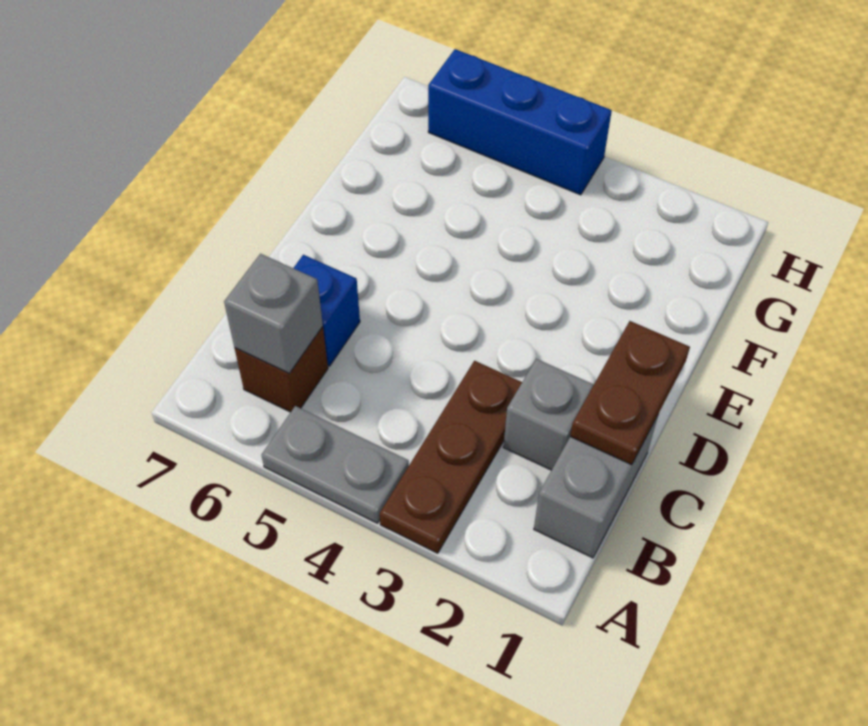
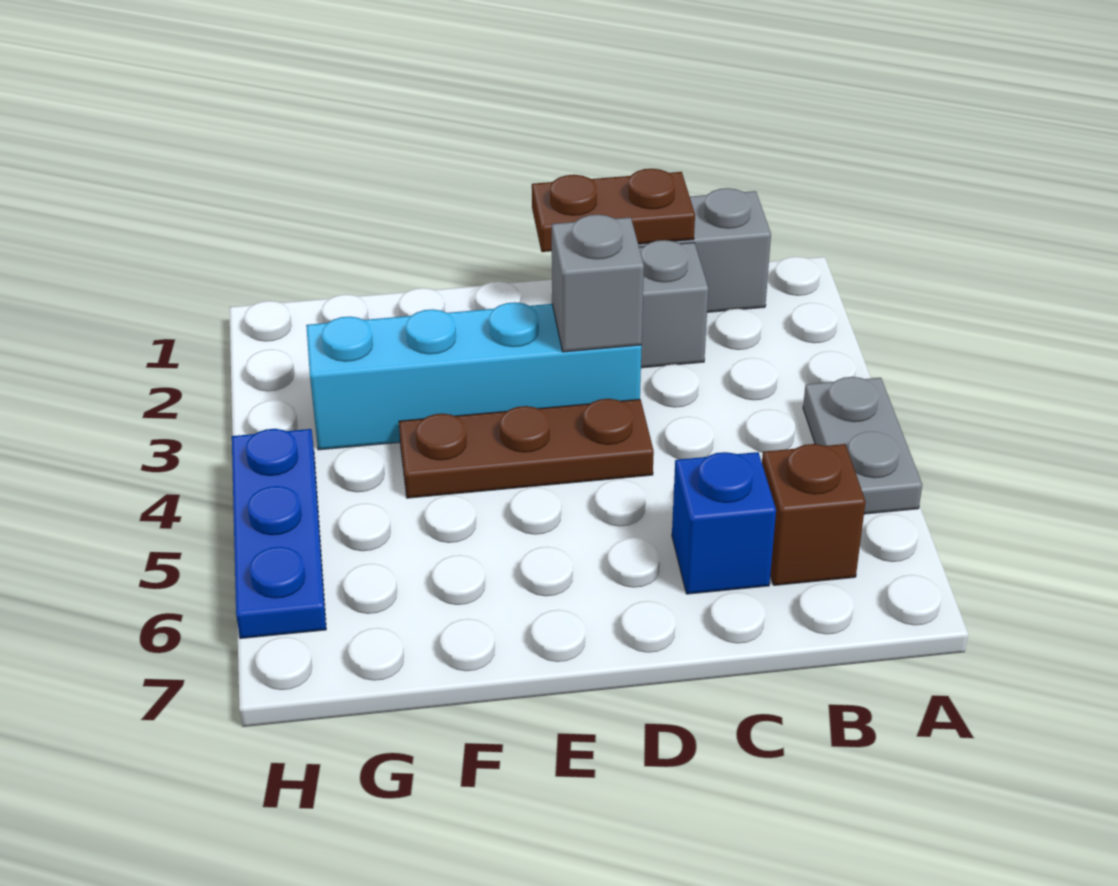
brown 1x3 plate [380,361,522,553] -> brown 1x3 plate moved to [399,399,654,498]
grey 1x1 brick [224,254,323,373] -> grey 1x1 brick moved to [552,215,644,352]
none -> cyan 1x4 brick [306,302,642,450]
blue 1x3 brick [428,49,612,195] -> blue 1x3 plate [232,429,326,638]

